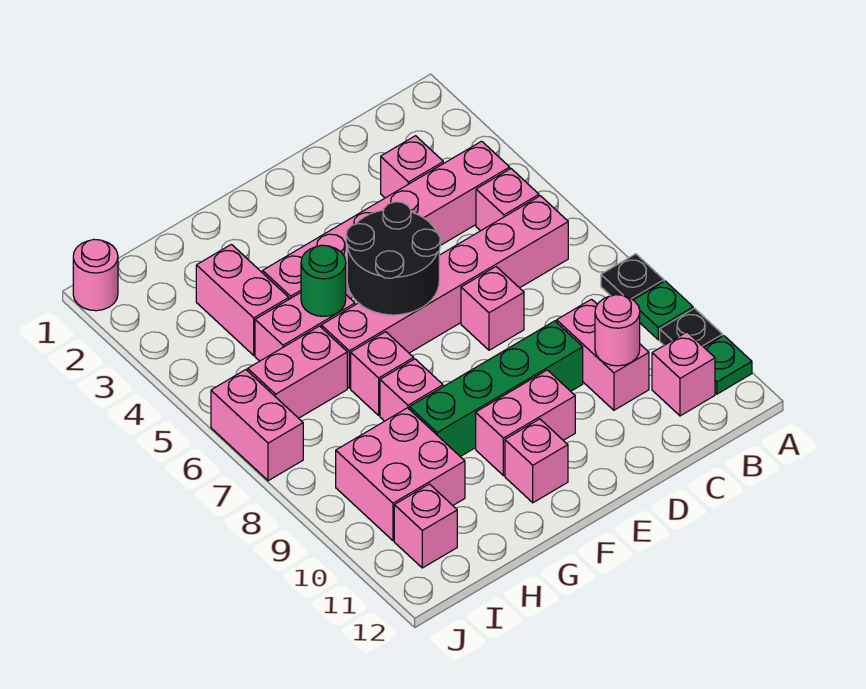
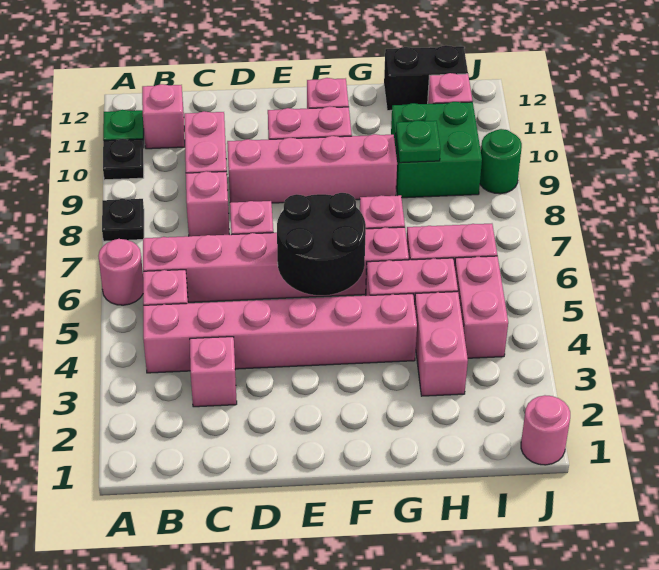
green 1x1 plate [634,281,693,340] -> green 1x1 plate moved to [396,120,440,163]
pink 1x1 round brick [595,295,640,366] -> pink 1x1 round brick moved to [98,239,143,305]
green 1x4 brick [409,321,583,457] -> pink 1x4 brick [227,134,397,203]
green 1x1 round brick [301,245,346,316] -> green 1x1 round brick moved to [480,129,522,194]
pink 1x1 brick [380,359,443,421] -> pink 1x1 brick moved to [186,171,229,236]
pink 2x2 brick [336,408,465,541] -> green 2x2 brick [391,102,482,198]
none -> black 1x2 brick [384,45,468,111]
pink 1x2 brick [211,370,303,481] -> pink 1x2 brick moved to [455,256,508,358]

